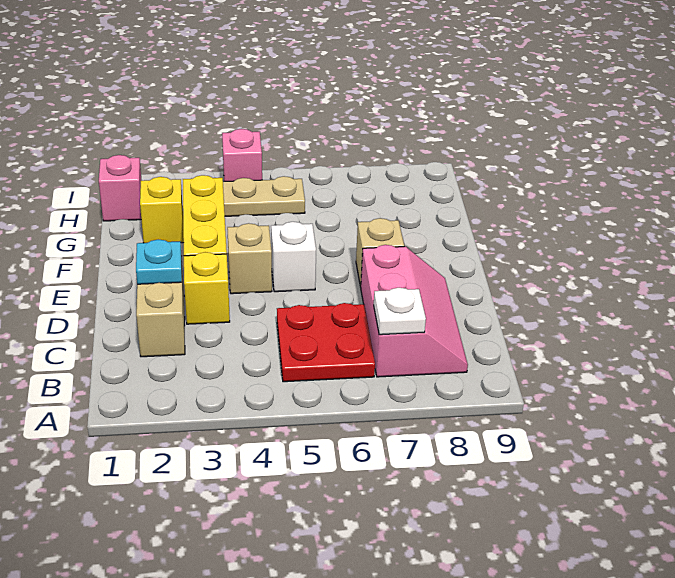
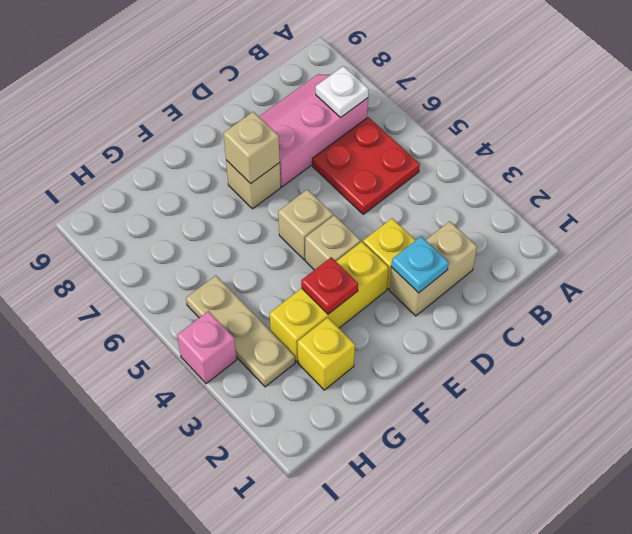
white 1x1 brick [271,222,316,292] -> tan 1x1 brick [278,189,333,260]
none -> tan 1x1 brick [224,112,280,184]
none -> red 1x1 plate [301,257,358,314]
pink 1x1 brick [99,155,142,221] -> none

